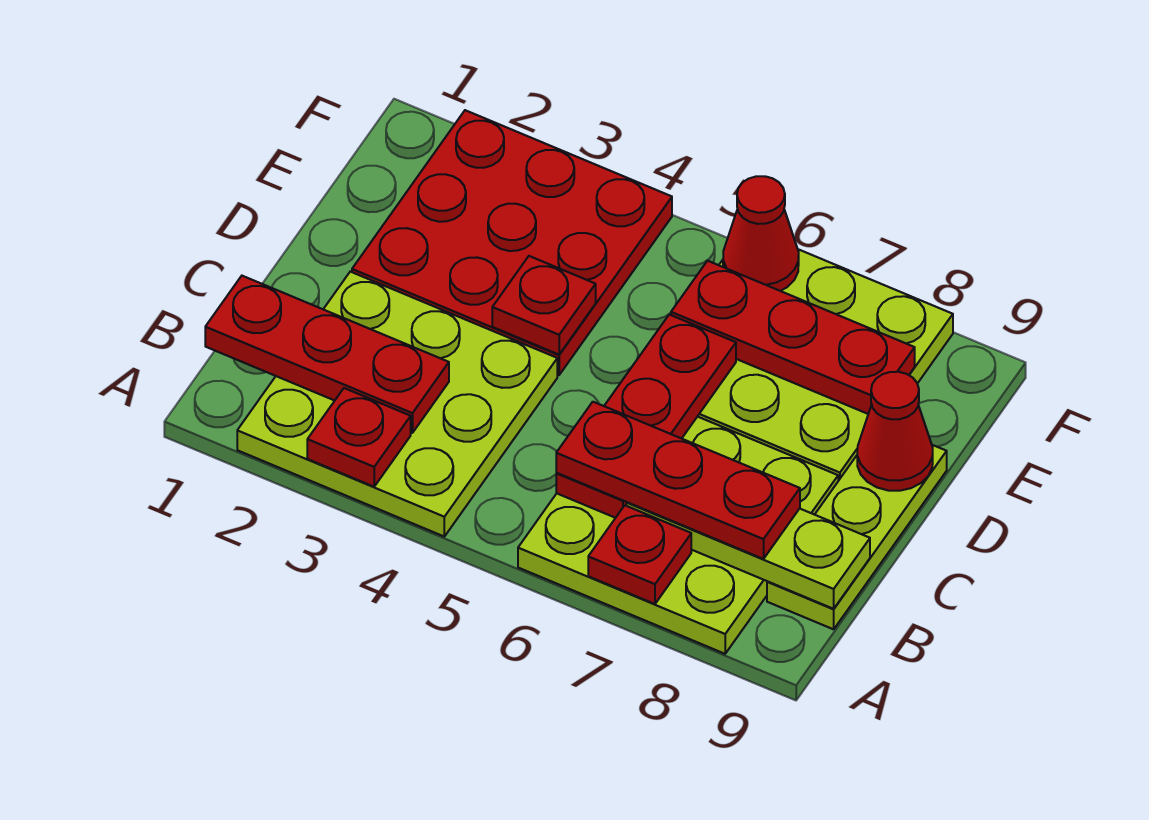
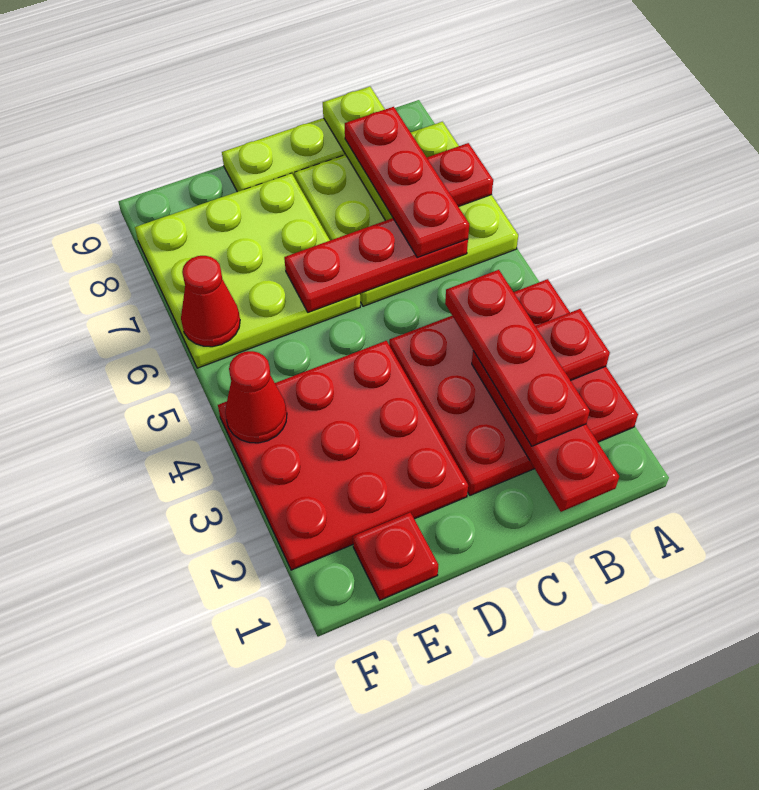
lime 3x3 plate [237,272,557,536] -> red 3x3 plate [389,279,638,495]
red 1x1 plate [492,256,596,355] -> red 1x1 plate moved to [353,512,438,600]
red 1x1 cone [857,372,933,491] -> red 1x1 cone moved to [225,351,287,443]
red 1x3 plate [671,261,915,414] -> red 1x3 plate moved to [445,270,590,446]

